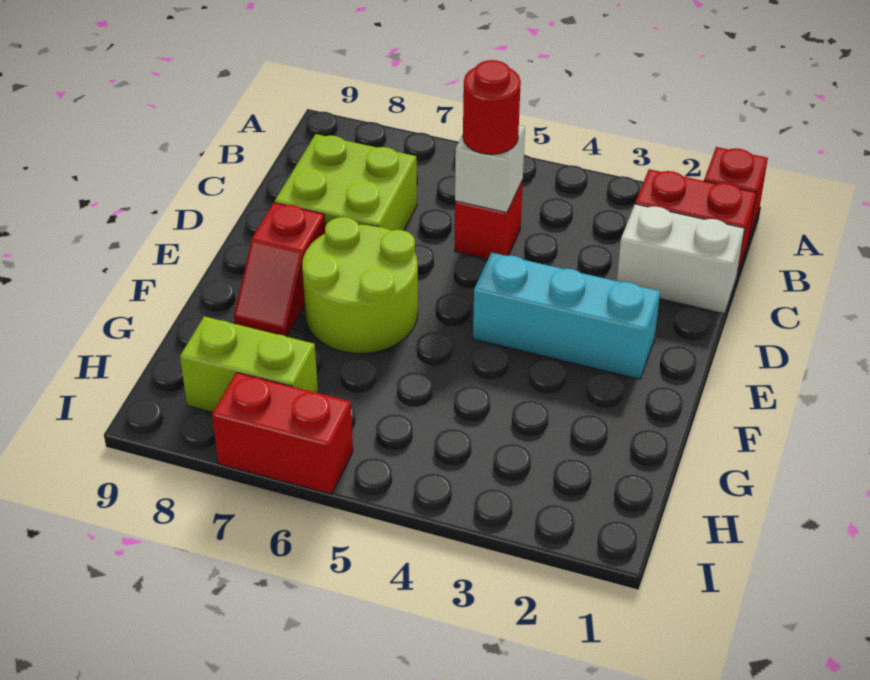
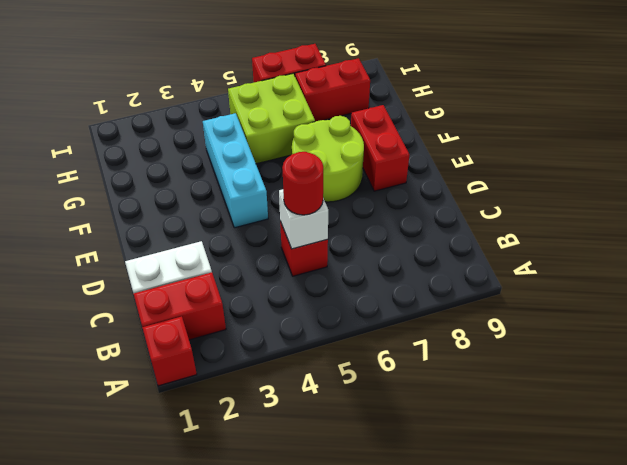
lime 2x2 brick [275,134,417,230] -> lime 2x2 brick moved to [228,74,315,164]
cyan 1x3 brick [473,253,660,379] -> cyan 1x3 brick turned to [203,113,268,228]
red 1x2 slope [234,203,325,337] -> red 1x2 brick [351,105,410,191]
lime 1x2 brick [180,316,318,412] -> red 1x2 brick [295,58,370,121]

